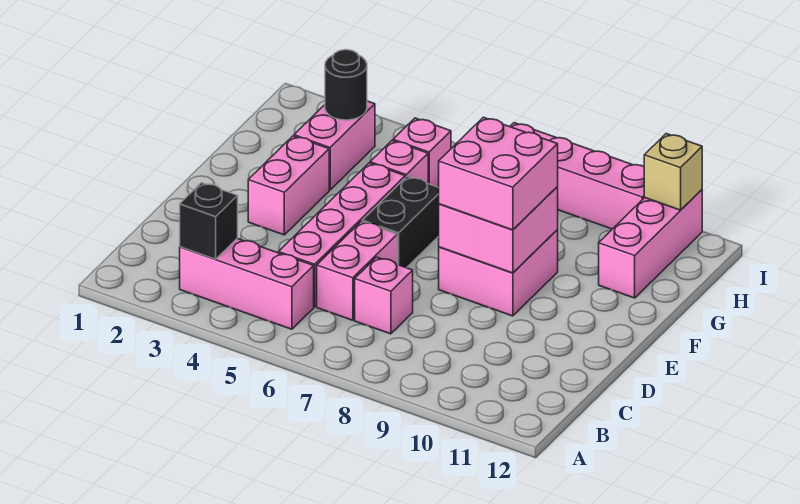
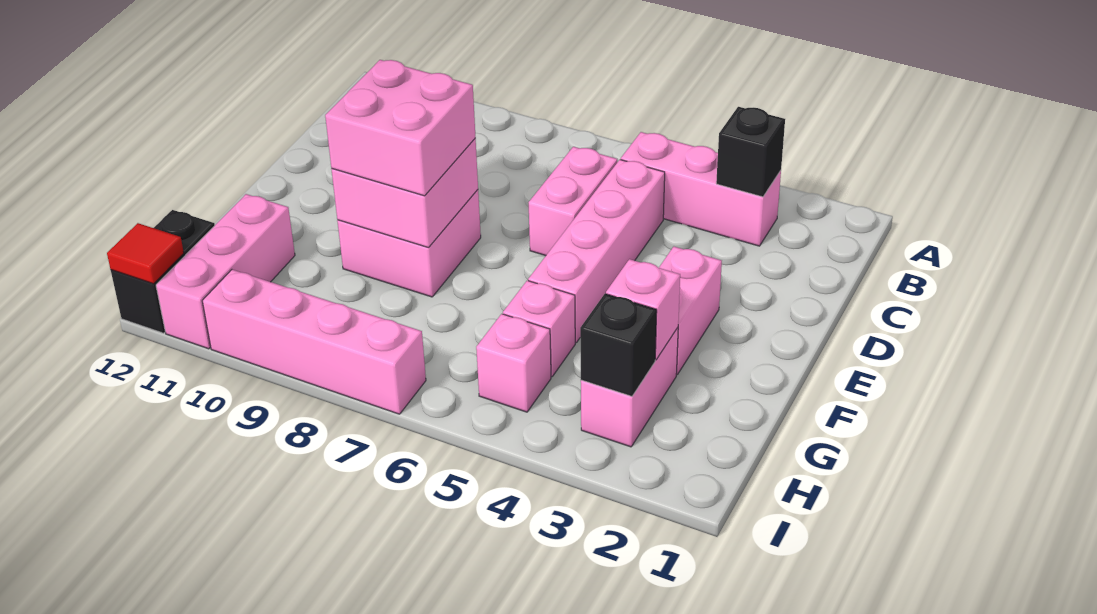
pink 1x1 brick [355,257,413,334] -> pink 1x1 brick moved to [606,259,680,360]
black 1x2 brick [362,176,439,268] -> black 1x2 brick moved to [111,210,215,333]
black 1x1 round brick [325,50,367,120] -> black 1x1 brick [580,294,657,396]
tan 1x1 brick [644,134,702,210] -> none
none -> red 1x1 tile [107,223,184,284]

